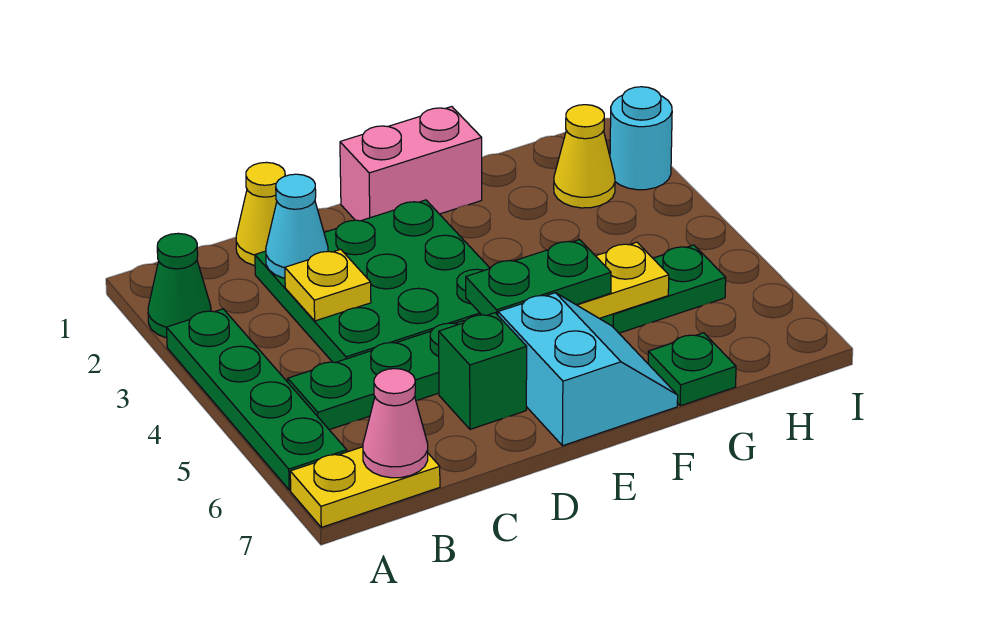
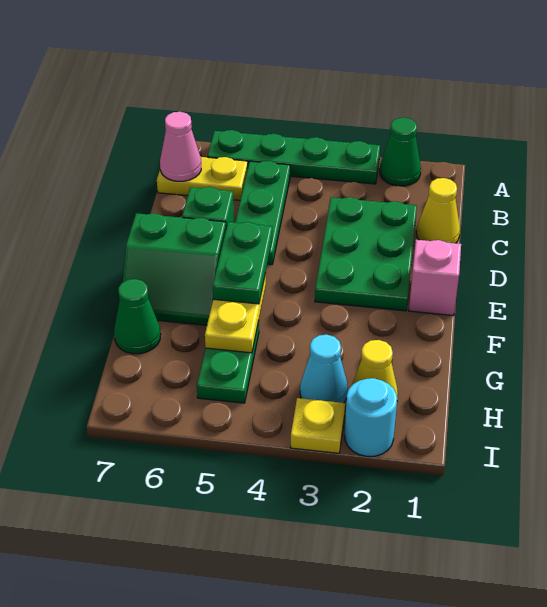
yellow 1x2 plate [290,447,440,527] -> yellow 1x2 plate turned to [157,157,248,200]
green 3x3 plate [255,200,490,363] -> green 2x3 plate [315,197,417,311]
cyan 1x1 cone [266,174,328,278] -> cyan 1x1 cone moved to [300,335,348,403]
yellow 1x1 plate [285,249,371,321] -> yellow 1x1 plate moved to [291,398,345,453]
pink 1x2 brick [340,107,482,221] -> pink 1x1 brick [409,240,461,316]
cyan 2x2 slope [498,293,678,446] -> green 2x2 slope [123,213,226,325]
green 1x1 plate [648,333,736,406] -> green 1x1 cone [114,279,161,354]

